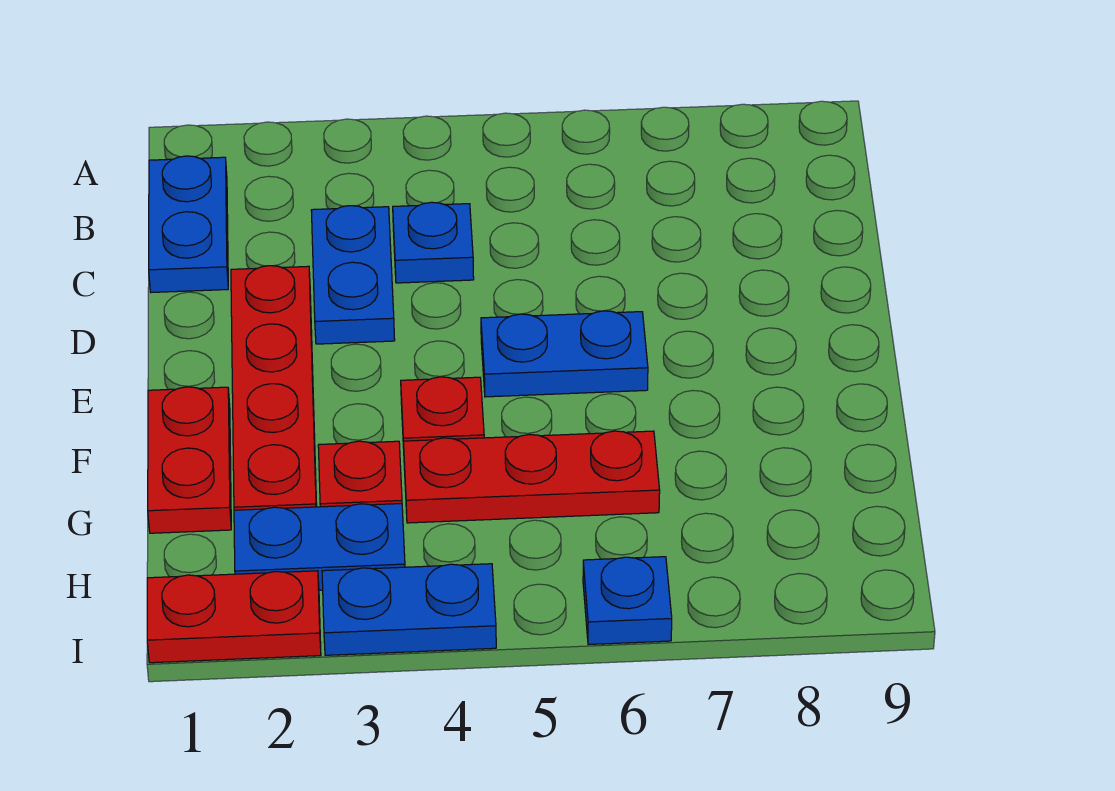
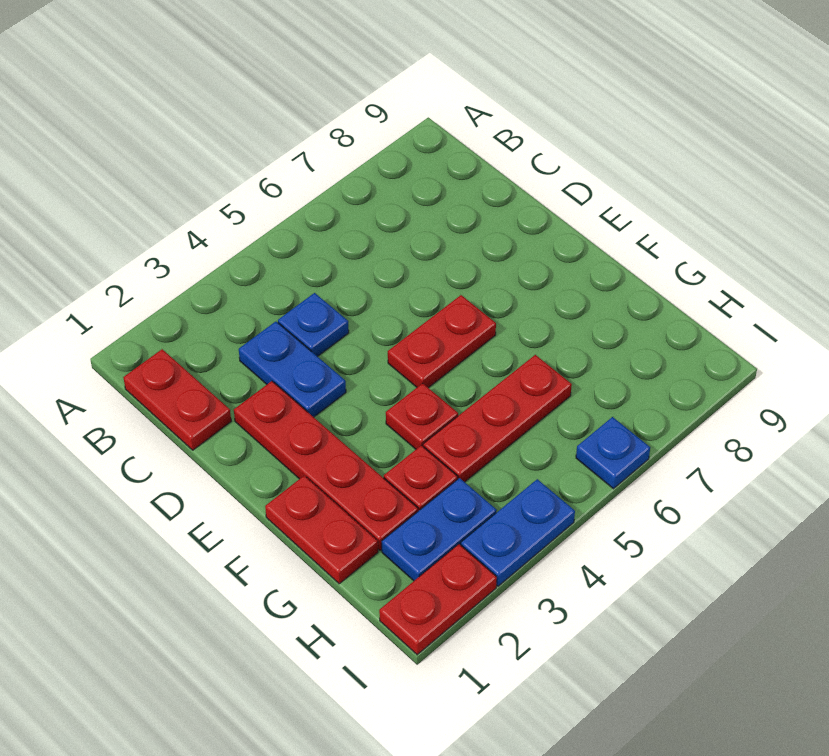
blue 1x2 plate [149,156,228,292] -> red 1x2 plate [123,349,231,450]
blue 1x2 plate [481,311,648,397] -> red 1x2 plate [388,295,496,388]

